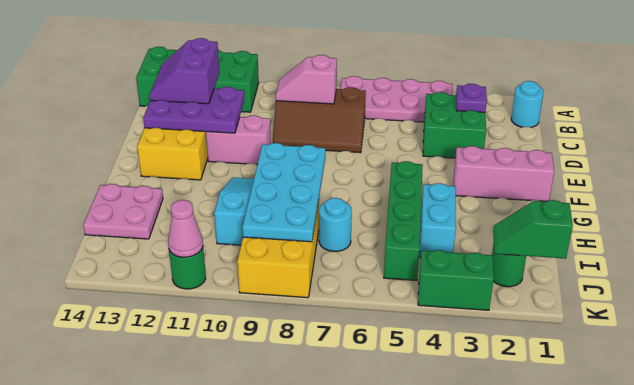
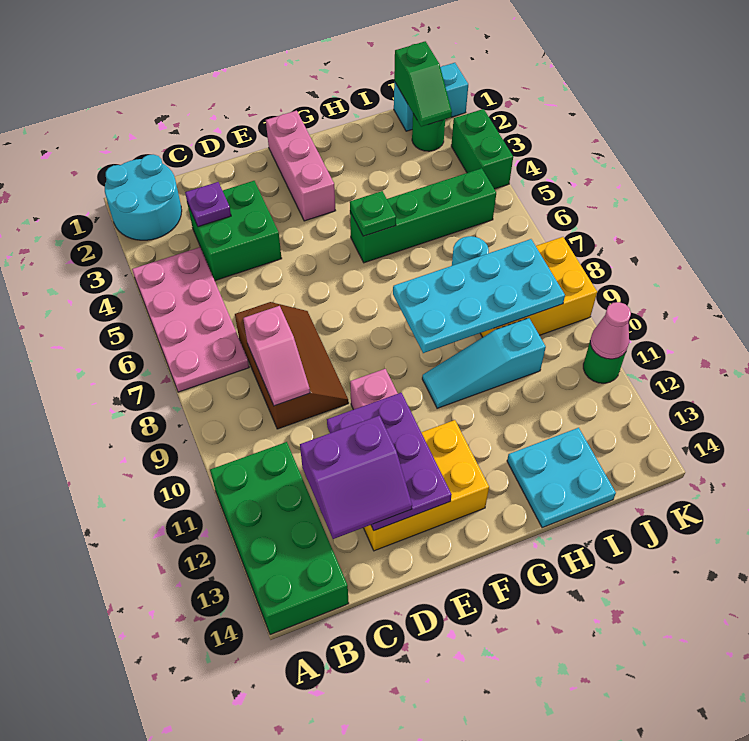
cyan 1x1 round brick [511,81,544,127] -> cyan 2x2 round brick [105,154,182,240]
none -> green 1x1 plate [350,191,396,236]
cyan 1x2 brick [420,183,456,257] -> cyan 1x2 brick moved to [394,63,468,131]
pink 2x2 plate [83,184,163,239] -> cyan 2x2 plate [507,428,616,528]

